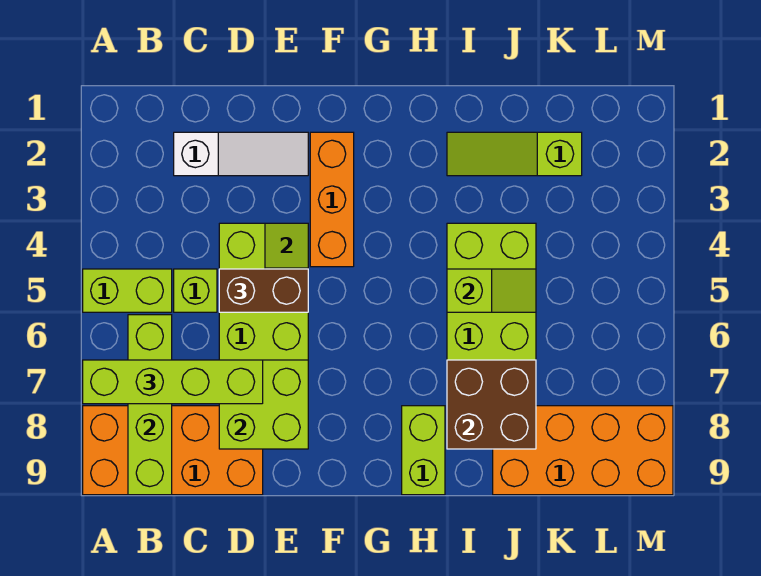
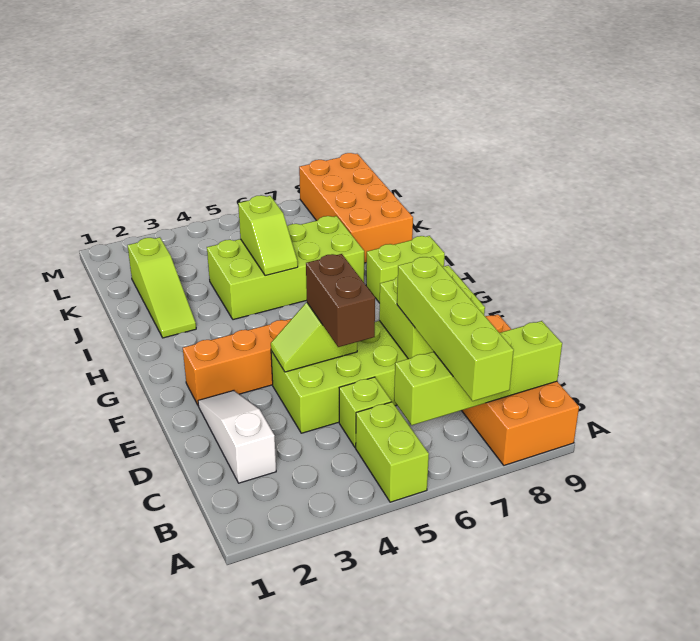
lime 1x2 slope [447,269,536,312] -> lime 1x2 slope turned to [238,195,298,276]
brown 2x2 brick [447,360,536,449] -> none

